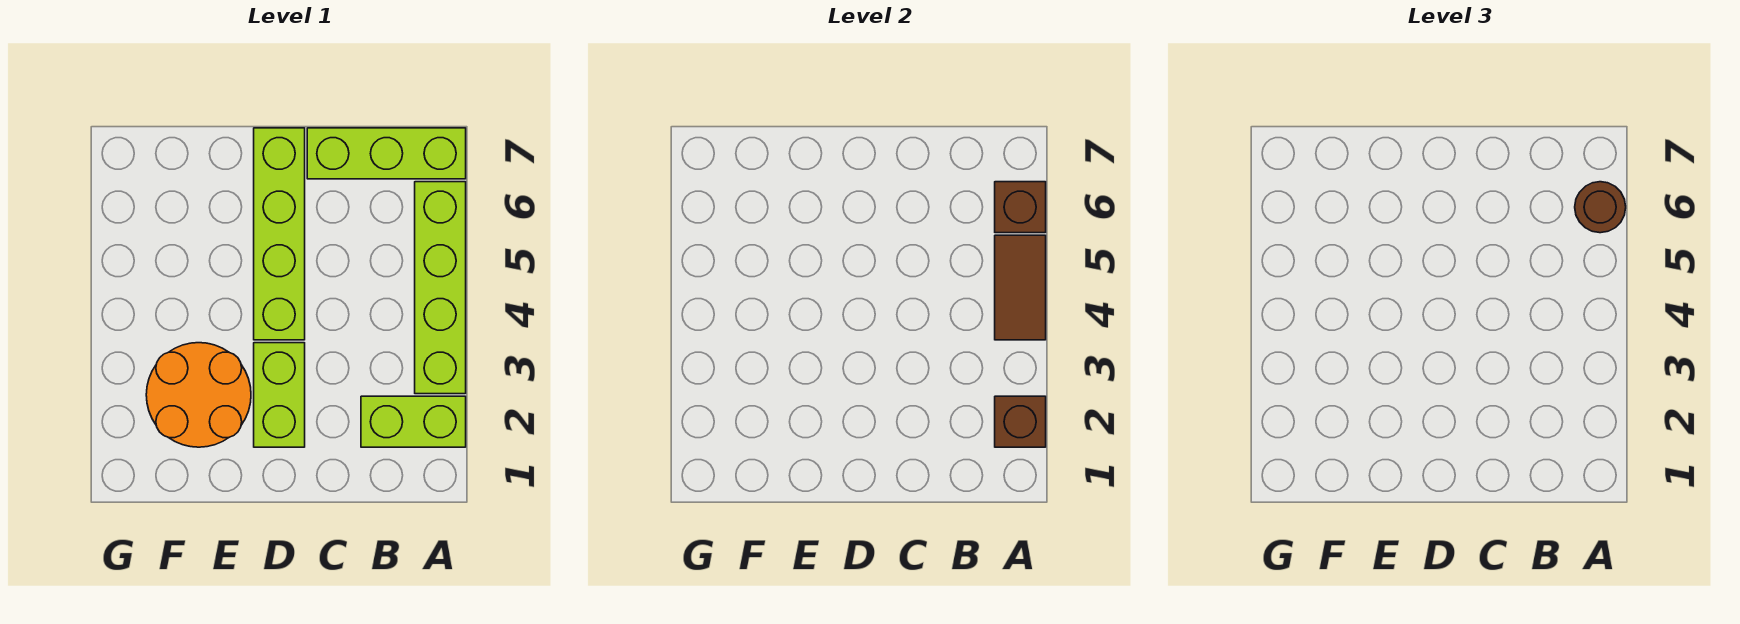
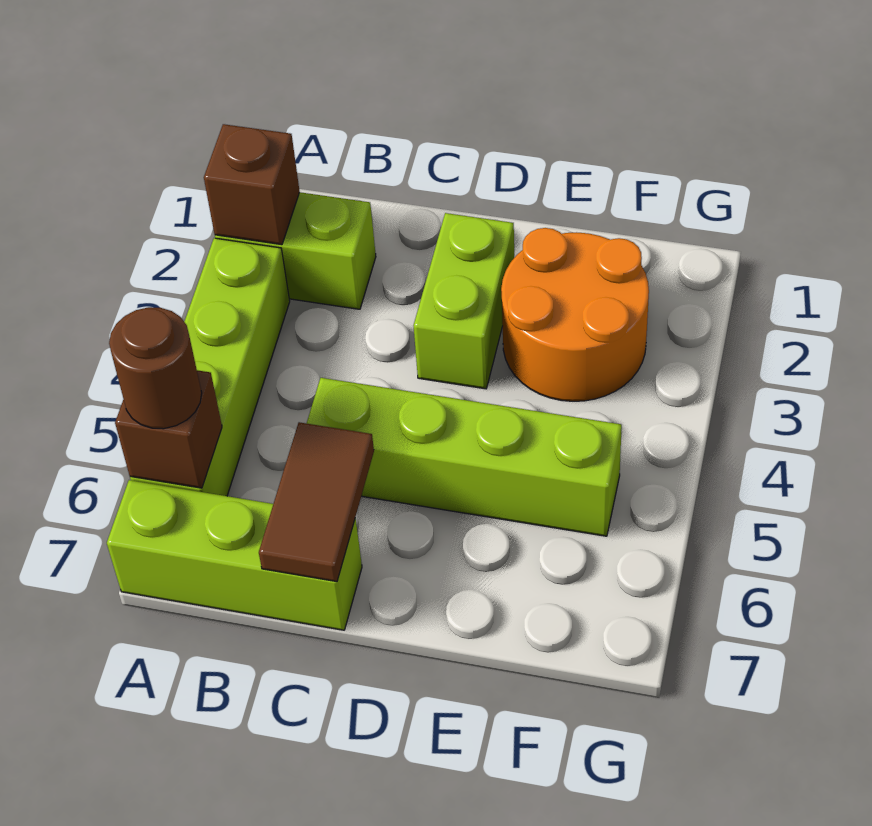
brown 1x2 tile [995,235,1046,340] -> brown 1x2 tile moved to [259,422,374,582]
lime 1x4 brick [254,128,305,340] -> lime 1x4 brick turned to [307,378,622,536]

